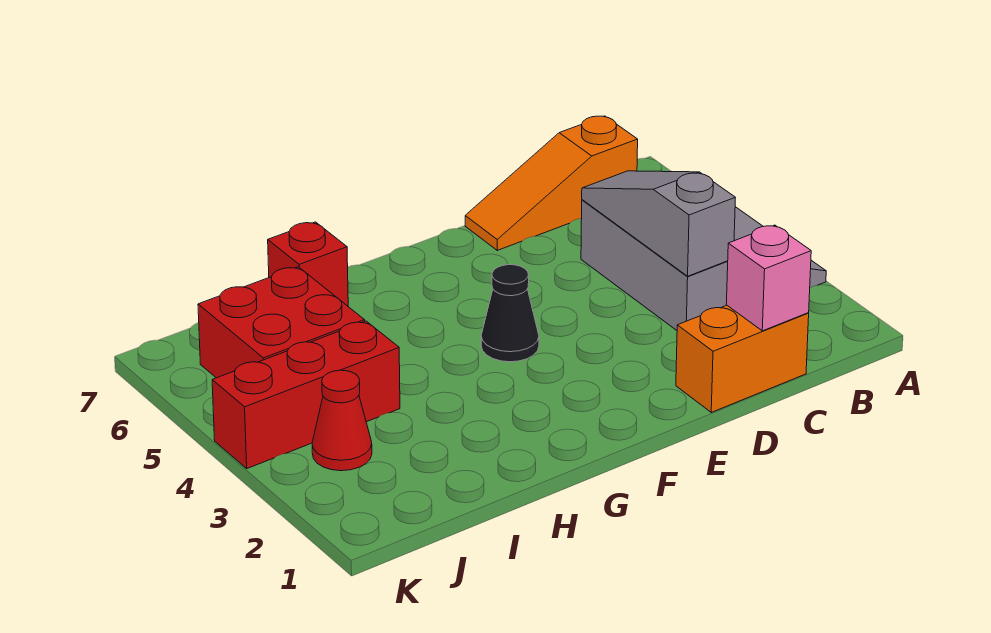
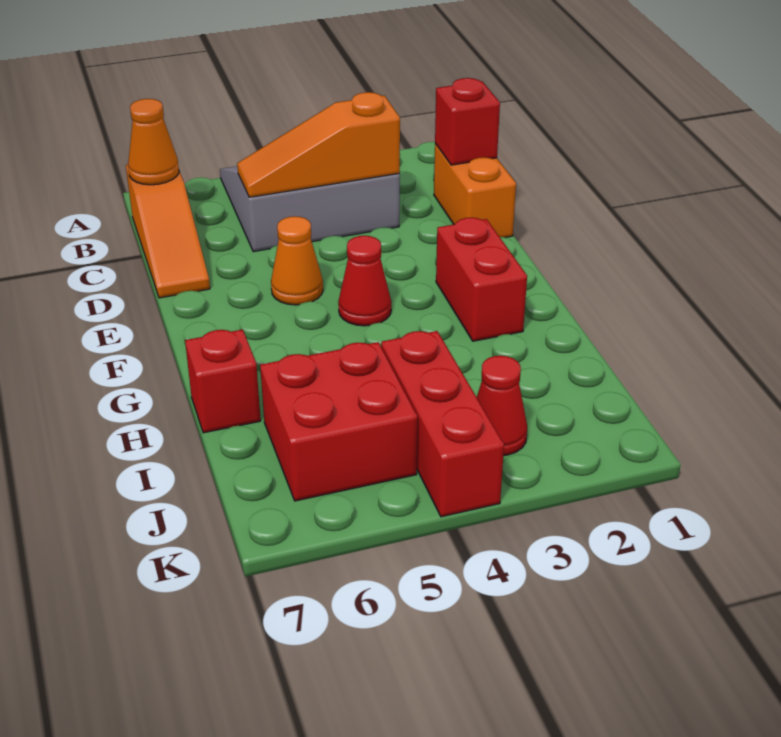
none -> orange 1x1 cone [128,99,179,185]
pink 1x1 brick [726,225,811,331] -> red 1x1 brick [435,78,500,165]
grey 1x3 slope [582,171,735,276] -> orange 1x3 slope [237,92,400,197]
none -> orange 1x1 cone [271,216,323,305]
none -> red 1x2 brick [436,218,527,341]
black 1x1 cone [481,265,539,362] -> red 1x1 cone [338,236,391,326]

